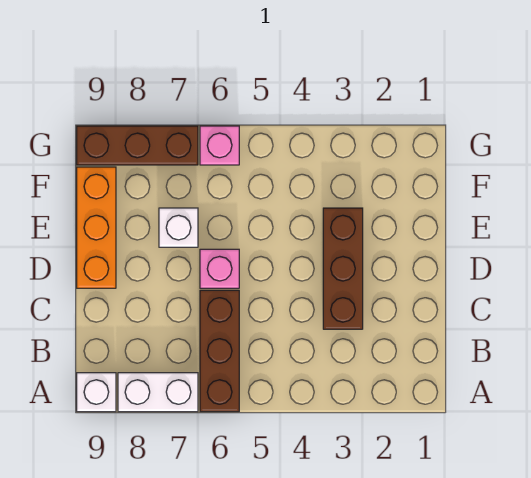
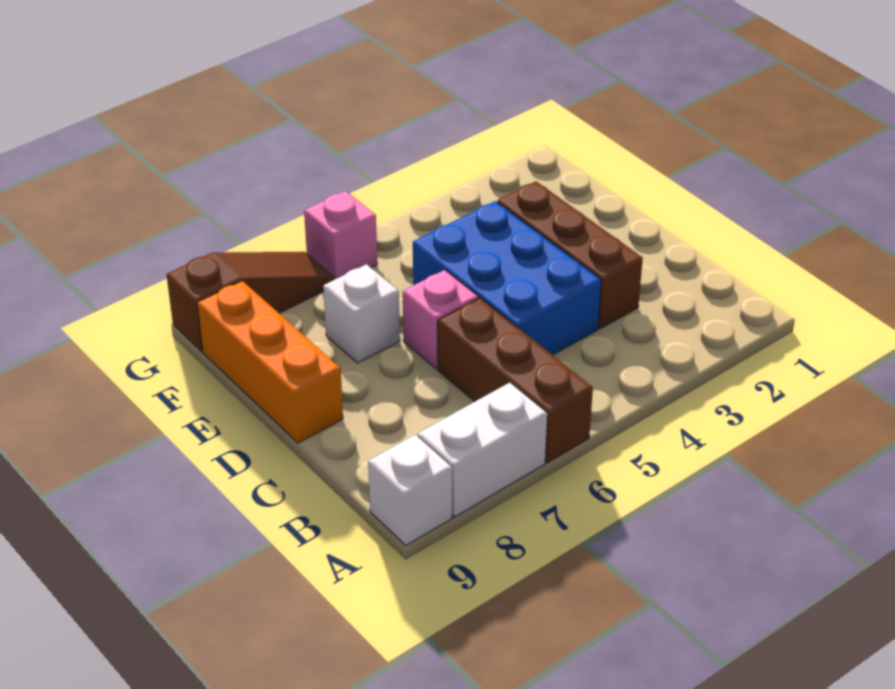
none -> blue 2x3 brick [413,201,601,355]
brown 1x3 brick [77,126,198,165] -> brown 1x3 slope [166,252,334,351]

